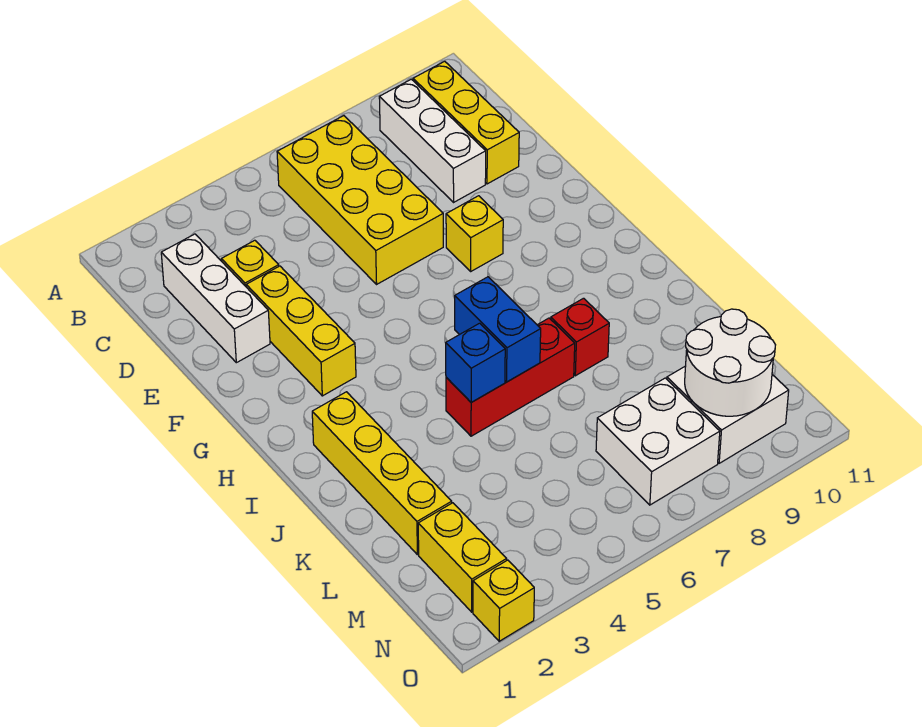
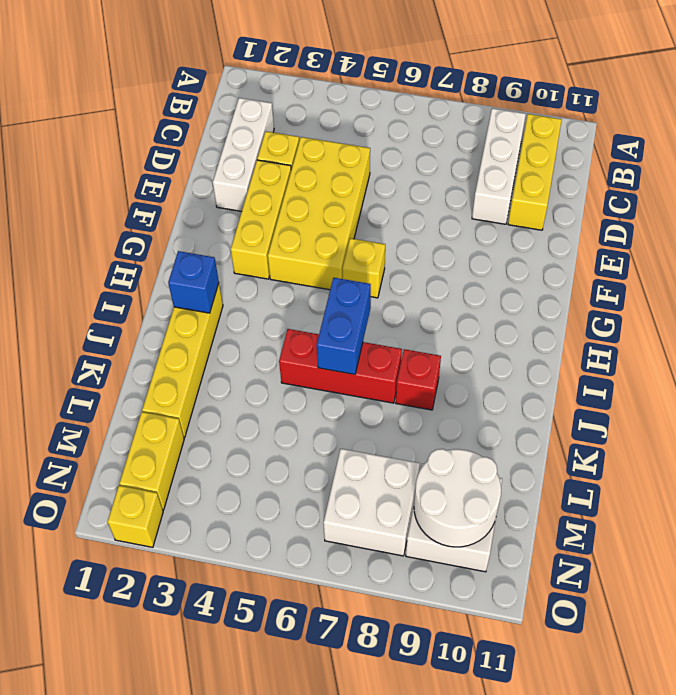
yellow 2x4 brick [277,116,443,284] -> yellow 2x4 brick moved to [268,137,370,290]
yellow 1x1 brick [446,196,503,271] -> yellow 1x1 brick moved to [342,238,385,298]
blue 1x1 brick [446,323,505,402] -> blue 1x1 brick moved to [168,251,219,313]

